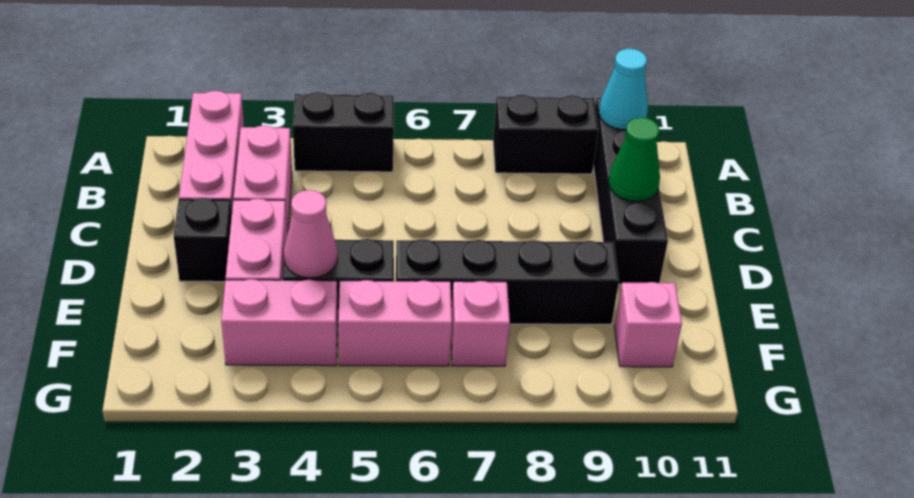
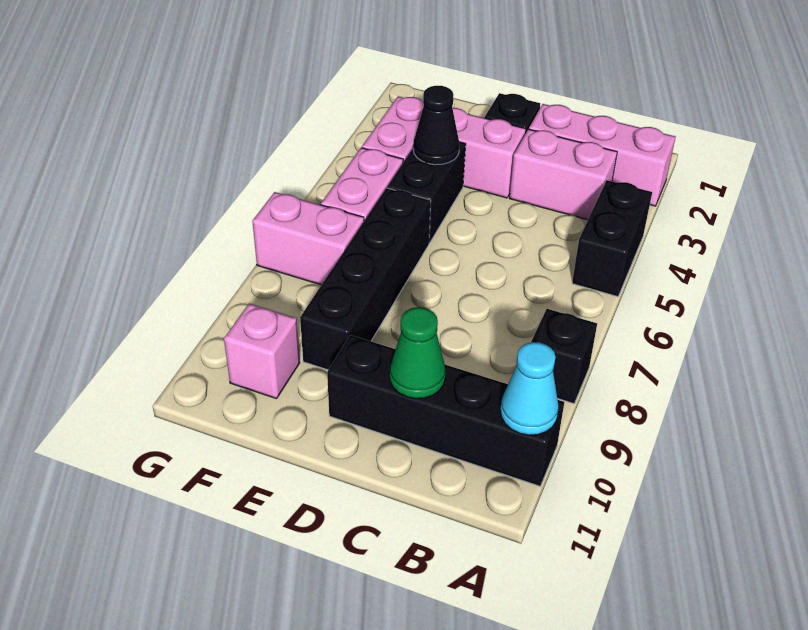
black 1x2 brick [493,95,598,174] -> black 1x1 brick [531,309,597,404]
pink 1x1 cone [284,190,338,278] -> black 1x1 cone [413,86,459,165]
pink 1x1 brick [451,281,510,366] -> pink 1x2 brick [252,192,364,285]

